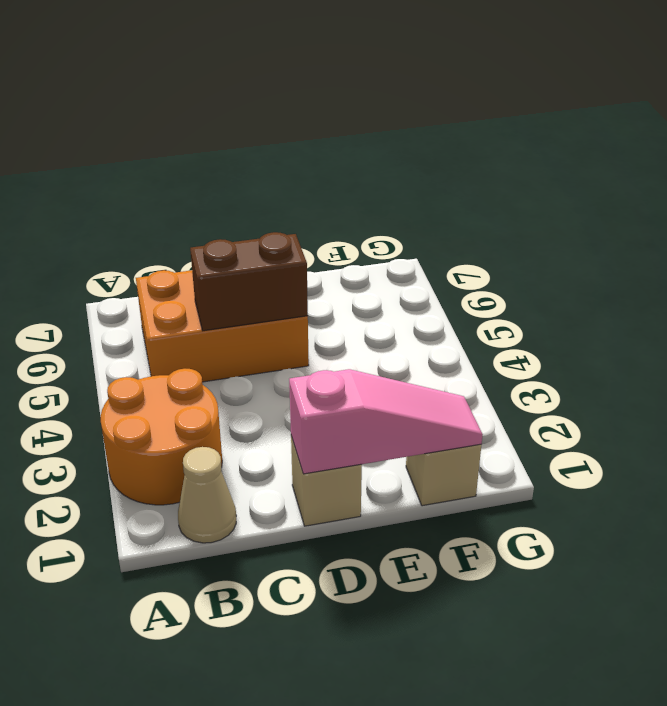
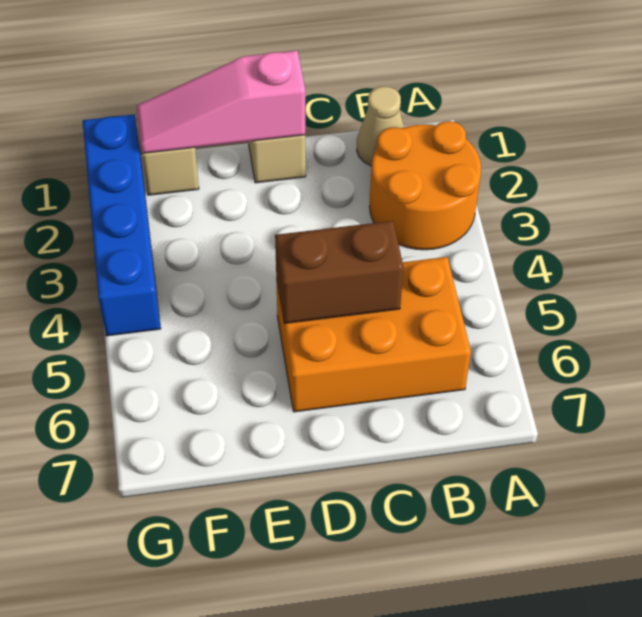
none -> blue 1x4 brick [83,114,161,336]

